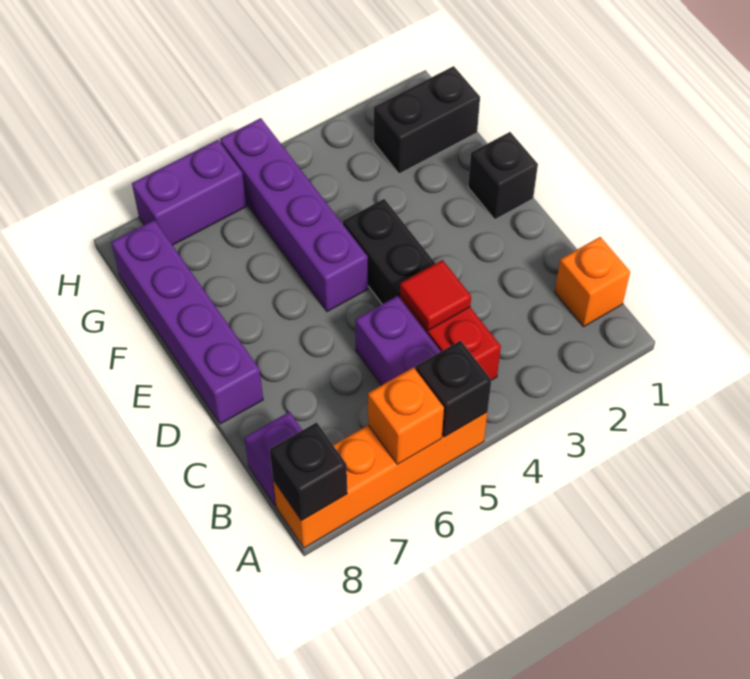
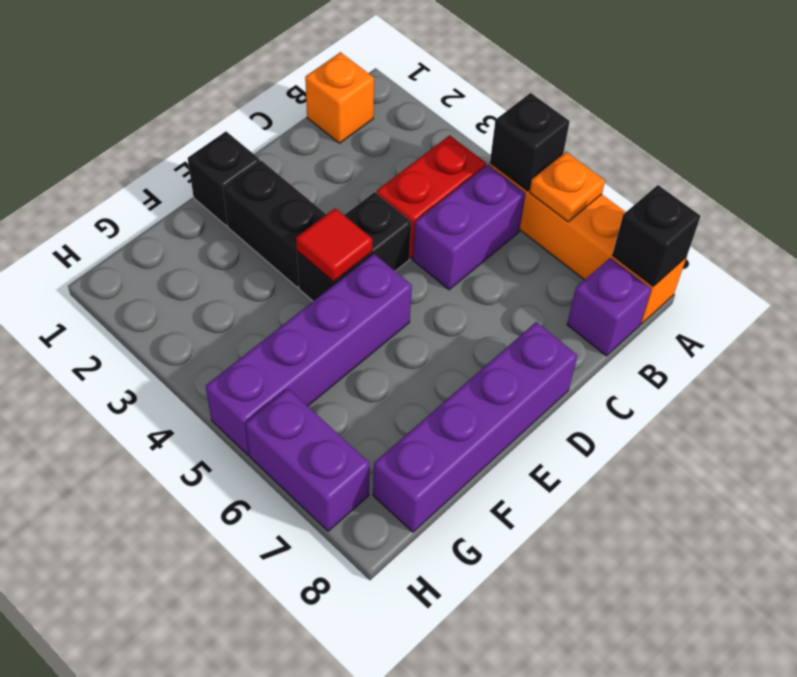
orange 1x1 brick [368,367,444,465] -> orange 1x1 plate [530,152,605,222]
red 1x1 tile [400,260,471,330] -> red 1x1 tile moved to [296,208,372,282]
black 1x2 brick [374,66,480,174] -> black 1x2 brick moved to [223,161,326,287]

